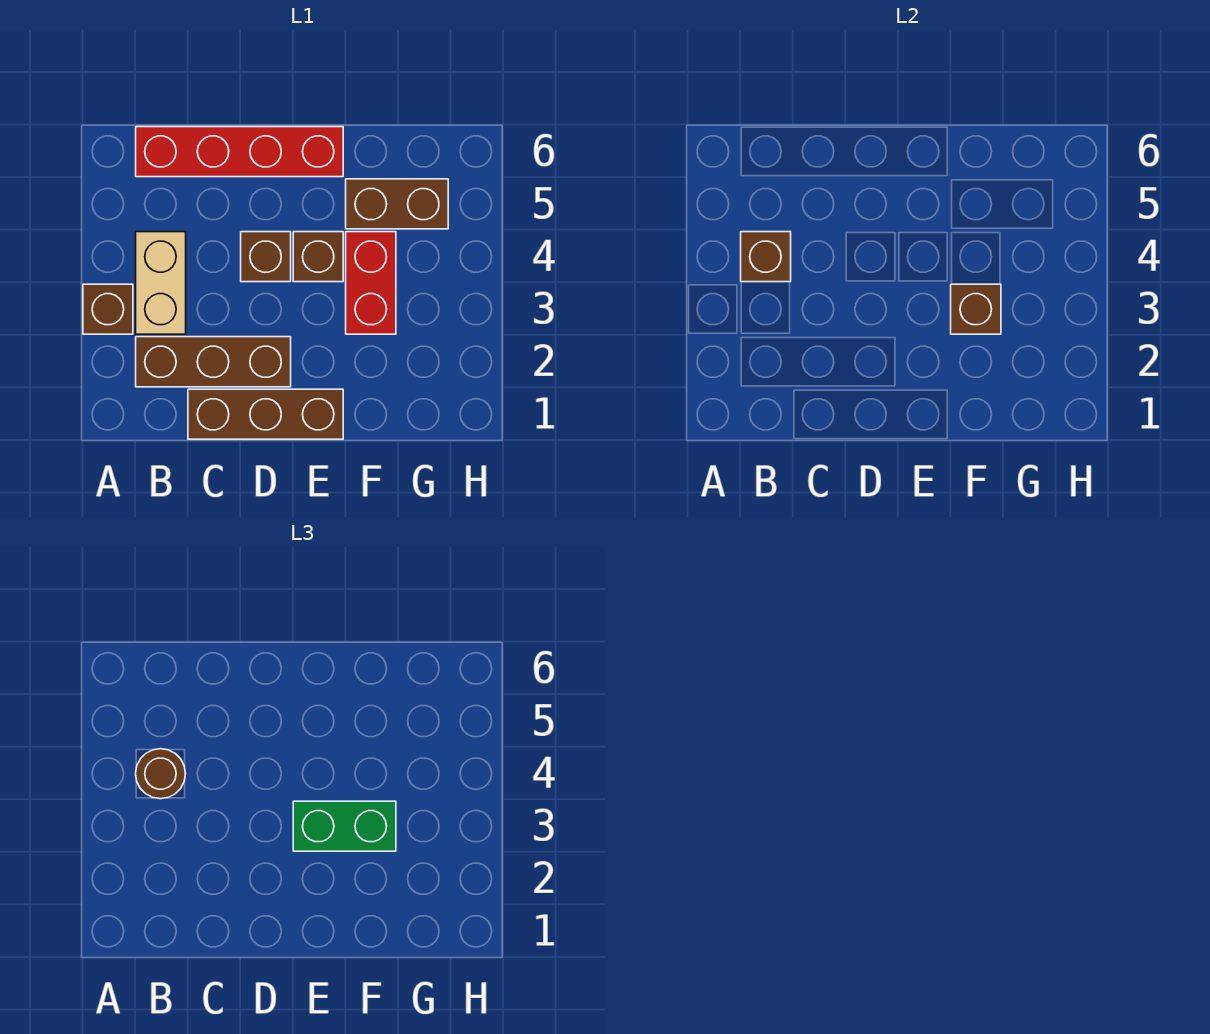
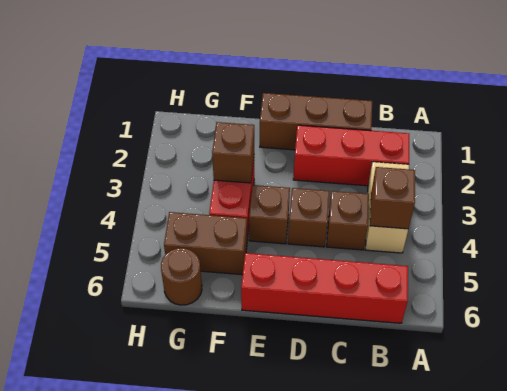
brown 1x1 brick [83,284,133,334] -> brown 1x1 brick moved to [327,191,369,250]
brown 1x3 brick [136,337,291,387] -> red 1x3 brick [293,125,409,186]
brown 1x1 round brick [136,749,186,799] -> brown 1x1 round brick moved to [161,248,202,305]
green 1x2 brick [293,801,396,851] -> none

